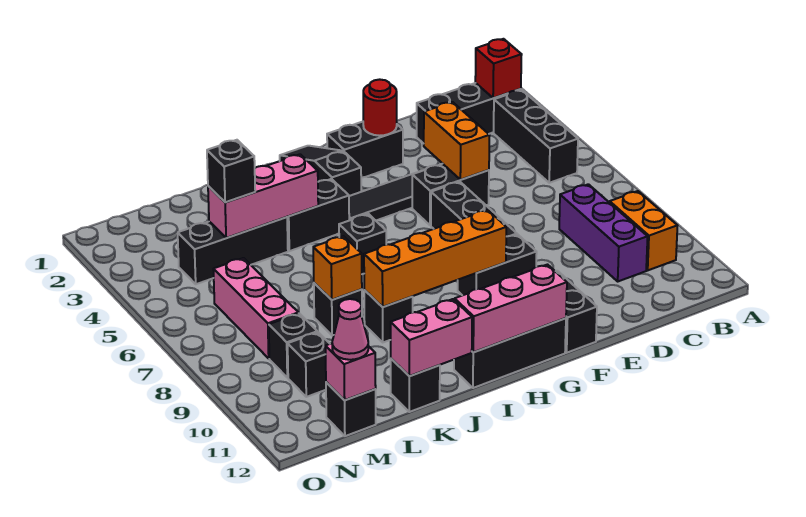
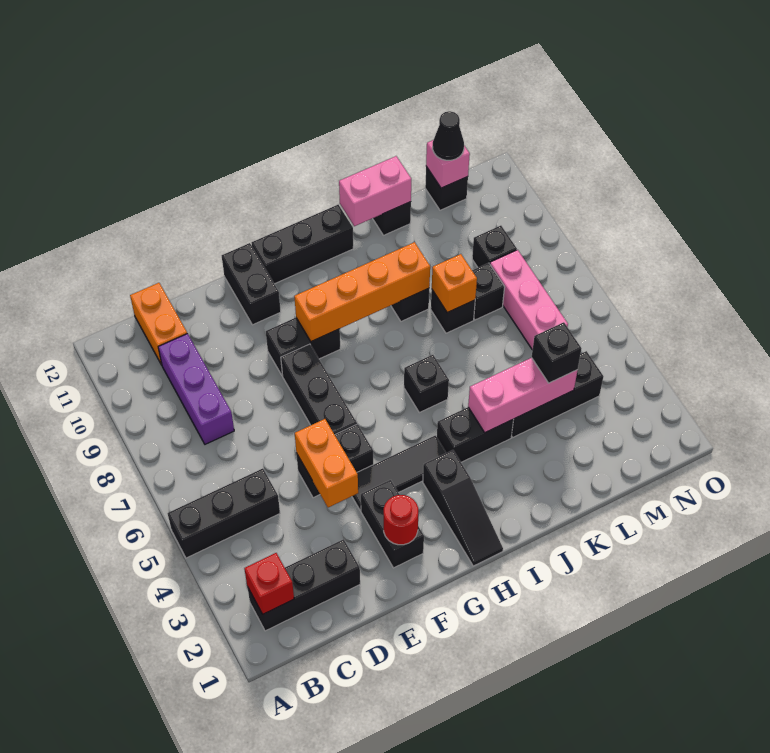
black 1x3 brick [494,90,578,183] -> black 1x3 brick turned to [168,469,280,558]
orange 1x2 brick [610,191,677,270] -> orange 1x2 brick moved to [130,283,187,365]
black 1x2 brick [327,122,403,178] -> black 1x2 brick turned to [361,480,424,568]
pink 1x3 brick [455,265,567,352] -> none
black 1x1 brick [288,332,330,397] -> black 1x1 brick moved to [472,263,505,320]
pink 1x1 cone [332,299,368,360] -> black 1x1 cone [433,111,464,160]

